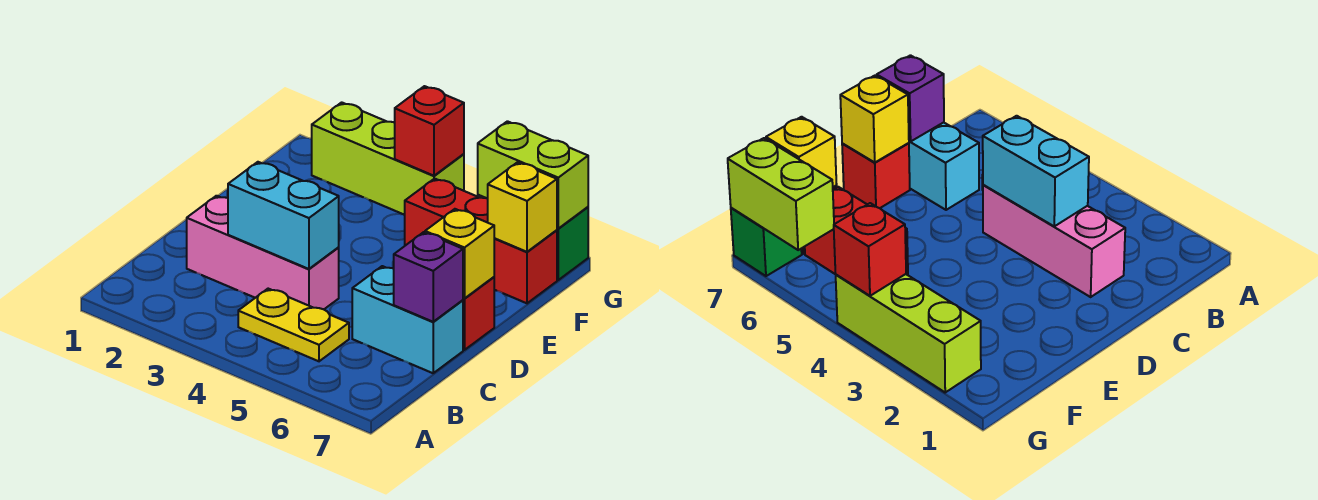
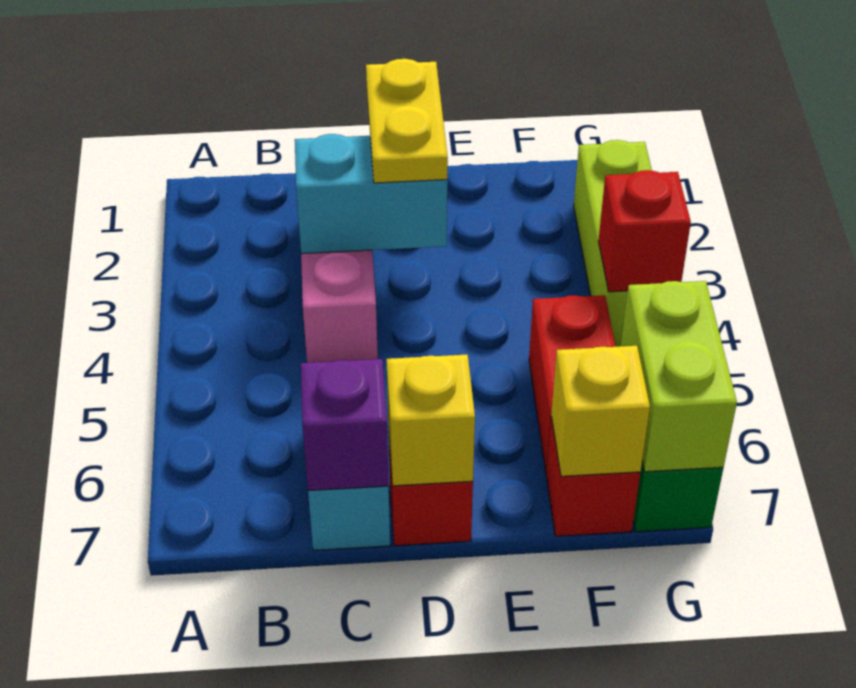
yellow 1x2 plate [238,289,349,361] -> yellow 1x2 plate moved to [366,59,448,183]
cyan 1x2 brick [228,162,339,269] -> cyan 1x2 brick turned to [295,134,447,254]

